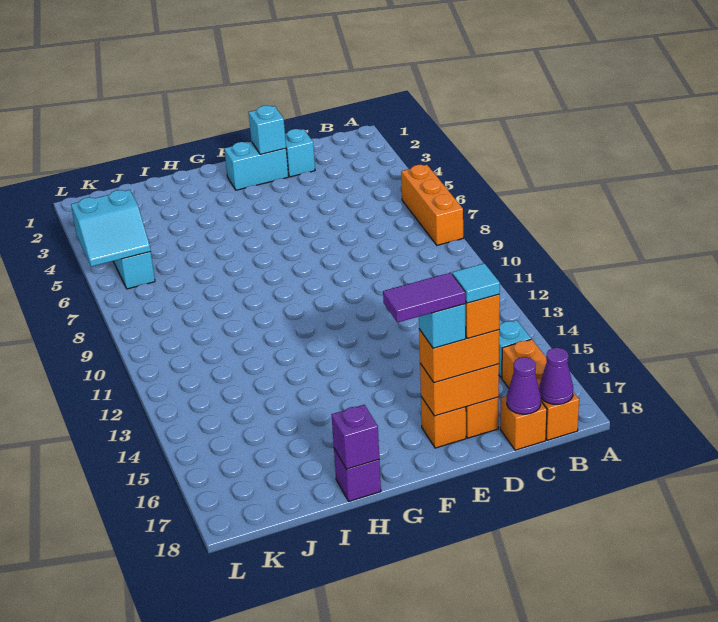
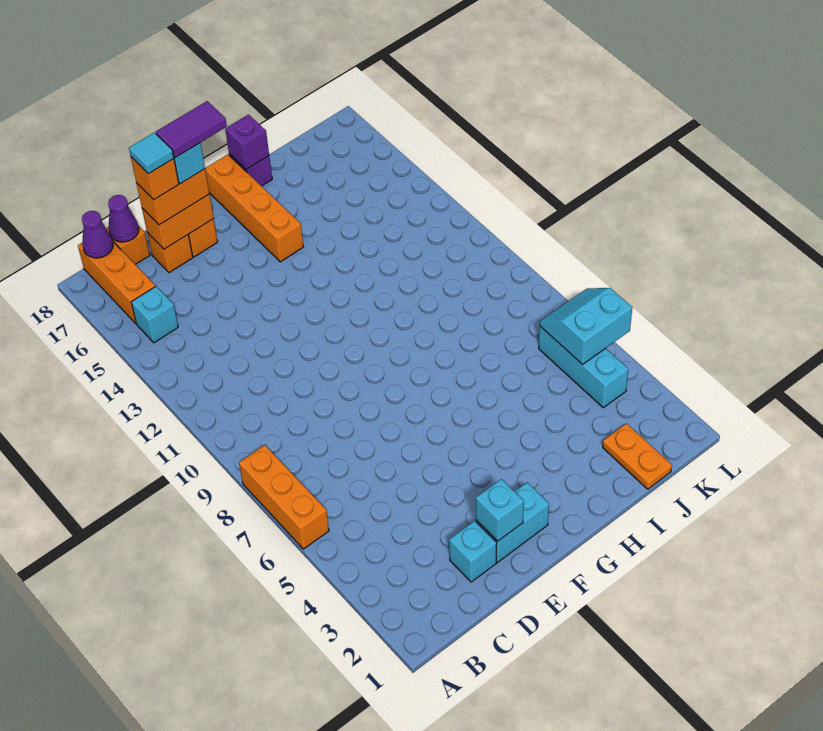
none -> orange 1x4 brick [205,154,303,262]
none -> orange 1x2 plate [603,424,672,489]

